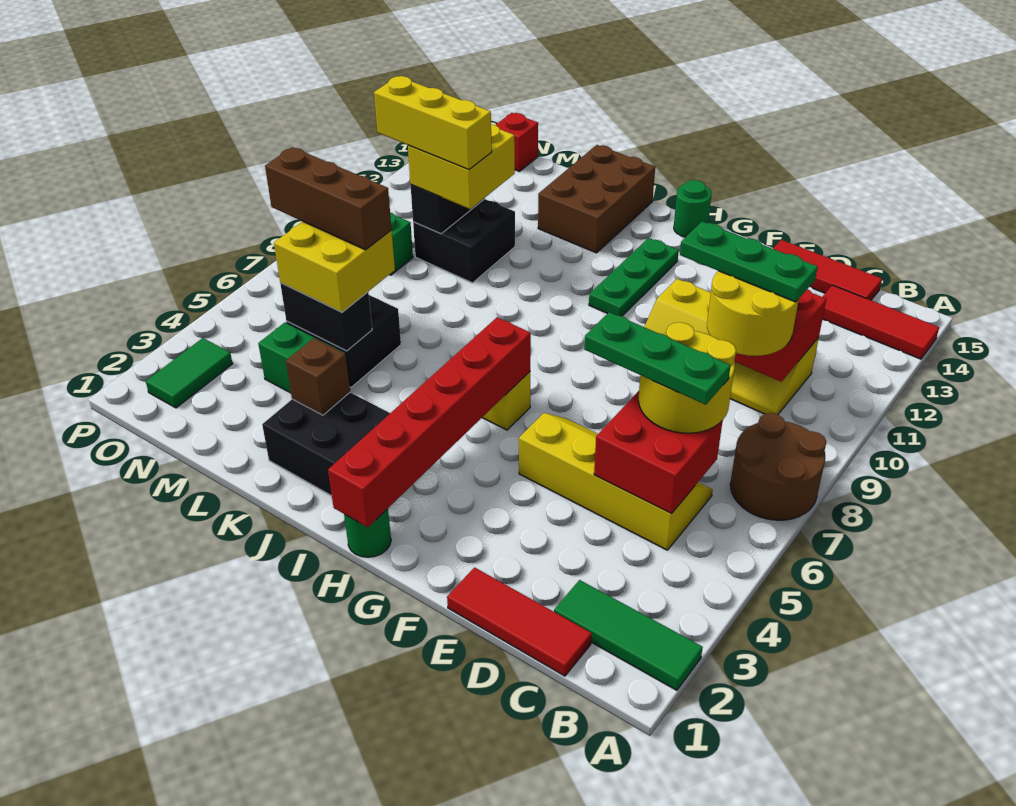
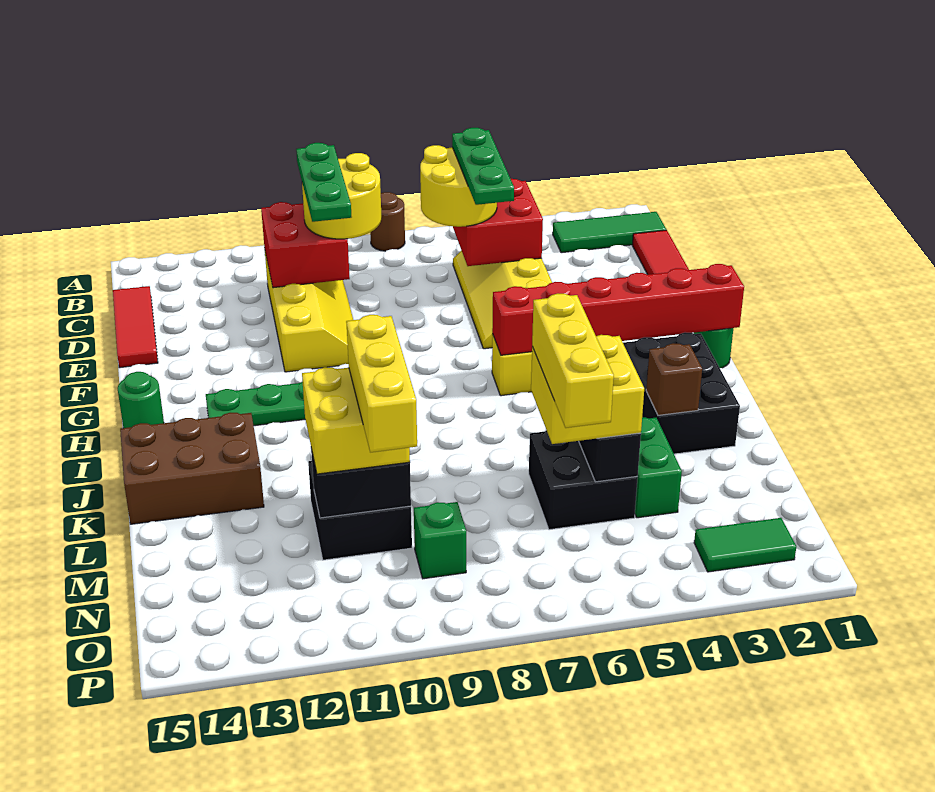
green 1x3 tile [554,580,703,690] -> green 1x3 tile turned to [553,212,666,253]
brown 2x2 round brick [730,413,826,520] -> brown 1x1 round brick [370,192,405,251]
red 1x3 tile [822,285,939,359] -> none
brown 1x3 brick [265,147,392,250] -> yellow 1x3 brick [532,294,614,428]
red 1x1 brick [496,113,538,172] -> none

